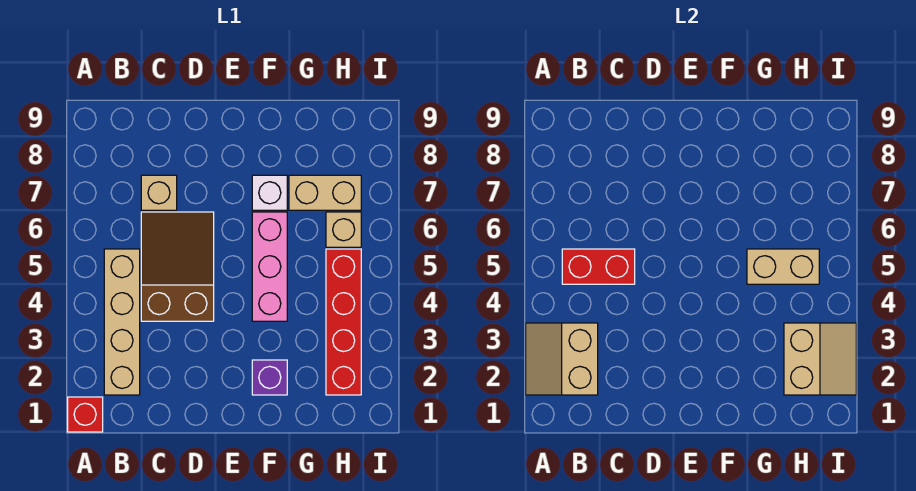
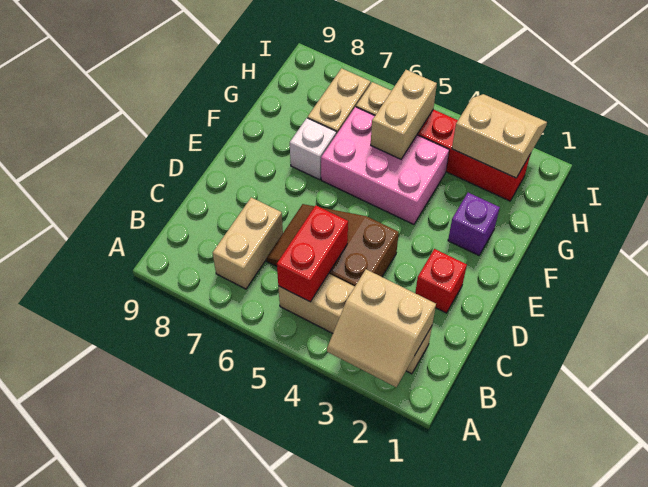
red 1x1 brick [68,397,103,432] -> red 1x1 brick moved to [415,249,467,313]
tan 1x1 brick [141,175,177,210] -> tan 1x2 brick [213,197,283,289]
pink 1x3 brick [252,212,287,321] -> pink 2x3 brick [321,107,449,224]

